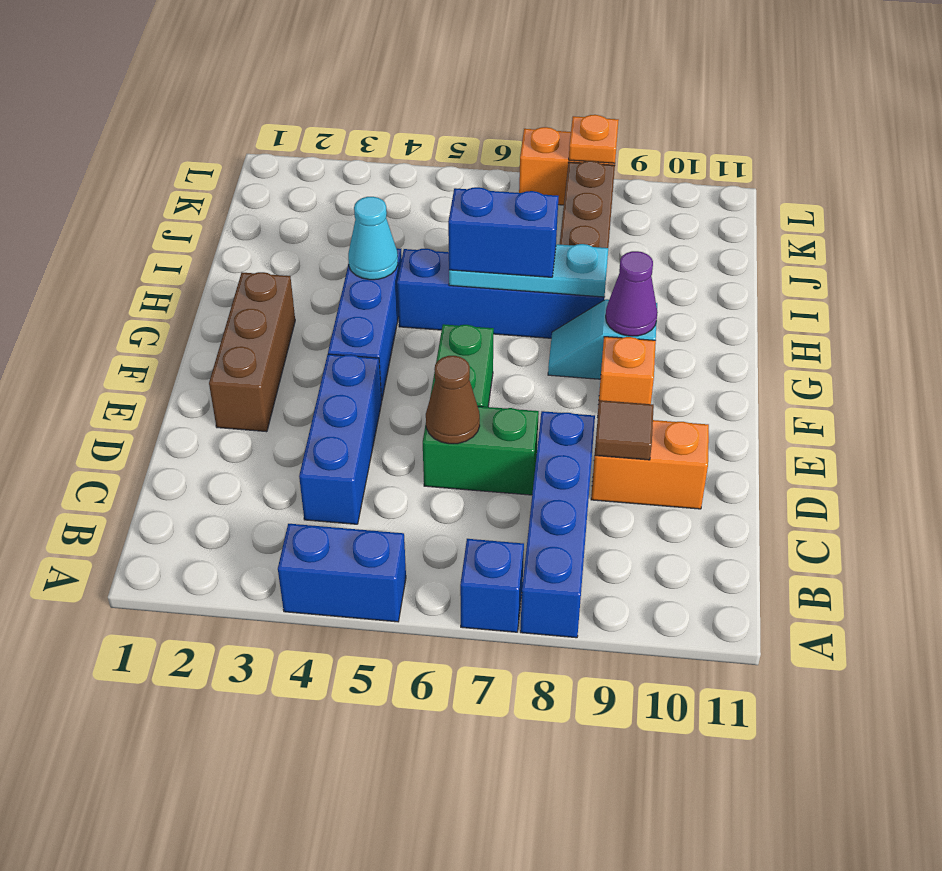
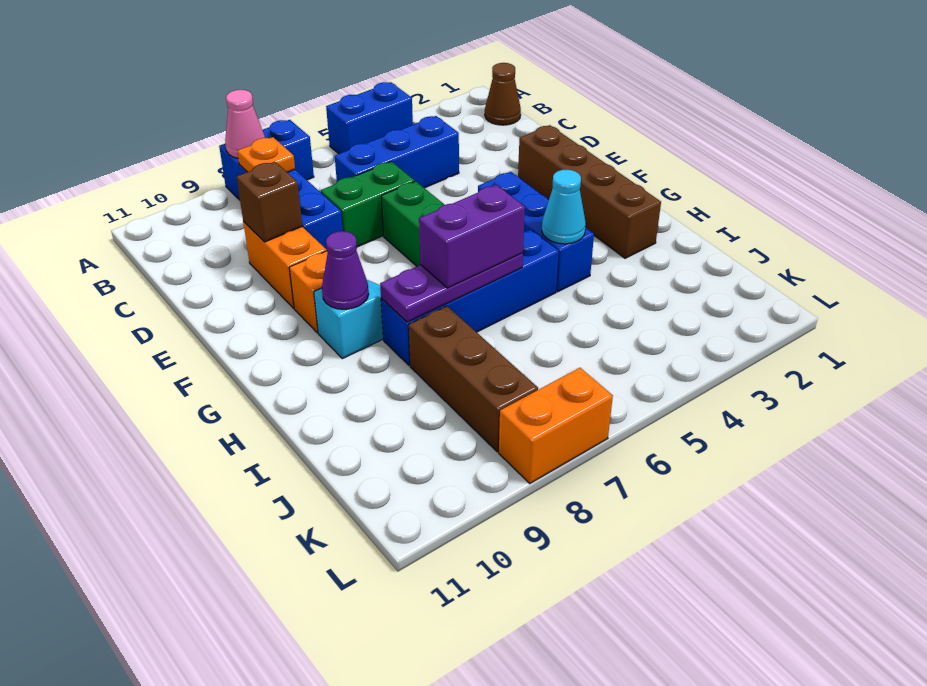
none -> pink 1x1 cone [225,90,265,158]
blue 1x3 brick [299,354,382,524] -> blue 1x3 brick turned to [335,116,459,188]
brown 1x1 cone [426,356,480,444] -> brown 1x1 cone moved to [485,63,521,125]
orange 1x2 brick [591,420,709,509] -> orange 1x2 brick turned to [243,222,327,308]
brown 1x1 tile [595,400,654,460] -> brown 1x1 brick [237,162,302,242]
brown 1x3 brick [209,272,295,432] -> brown 1x4 brick [518,125,661,258]
cyan 1x3 plate [449,244,608,297] -> purple 1x3 plate [380,253,523,322]
blue 1x2 brick [448,187,559,277] -> purple 1x2 brick [419,185,525,288]
orange 1x1 plate [569,115,619,163] -> orange 1x1 plate moved to [237,137,295,172]

